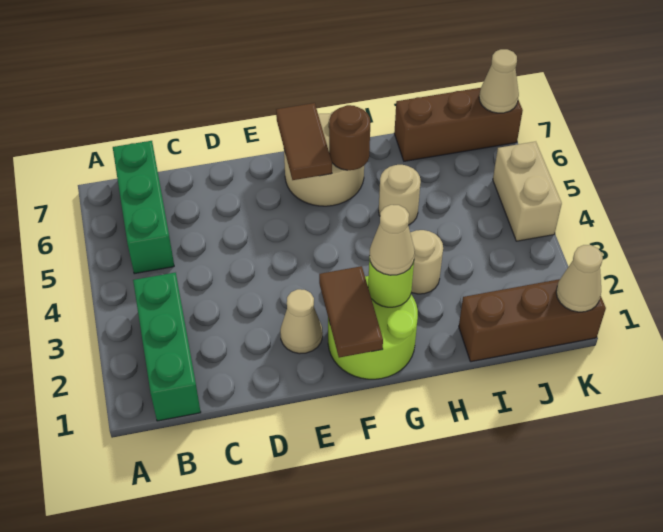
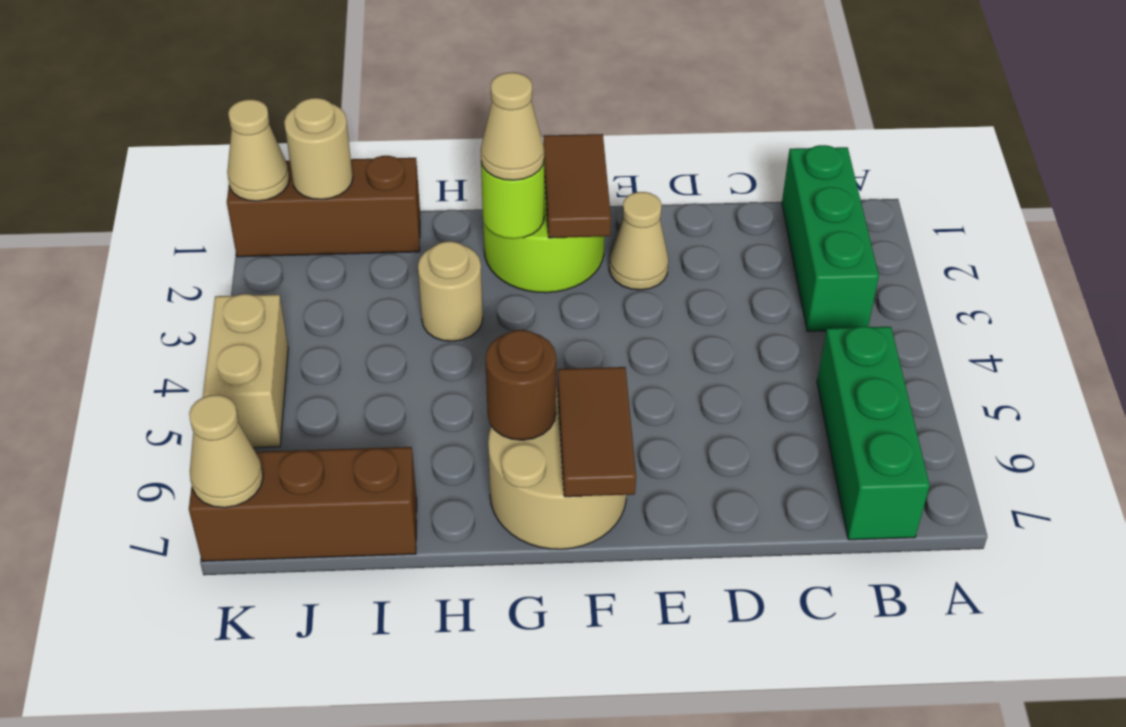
tan 1x1 round brick [379,165,421,225] -> tan 1x1 round brick moved to [284,98,353,200]

